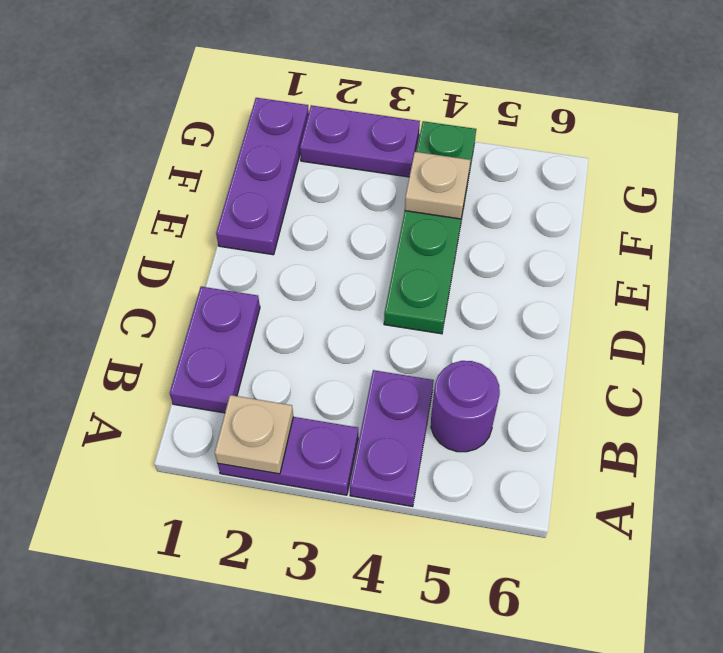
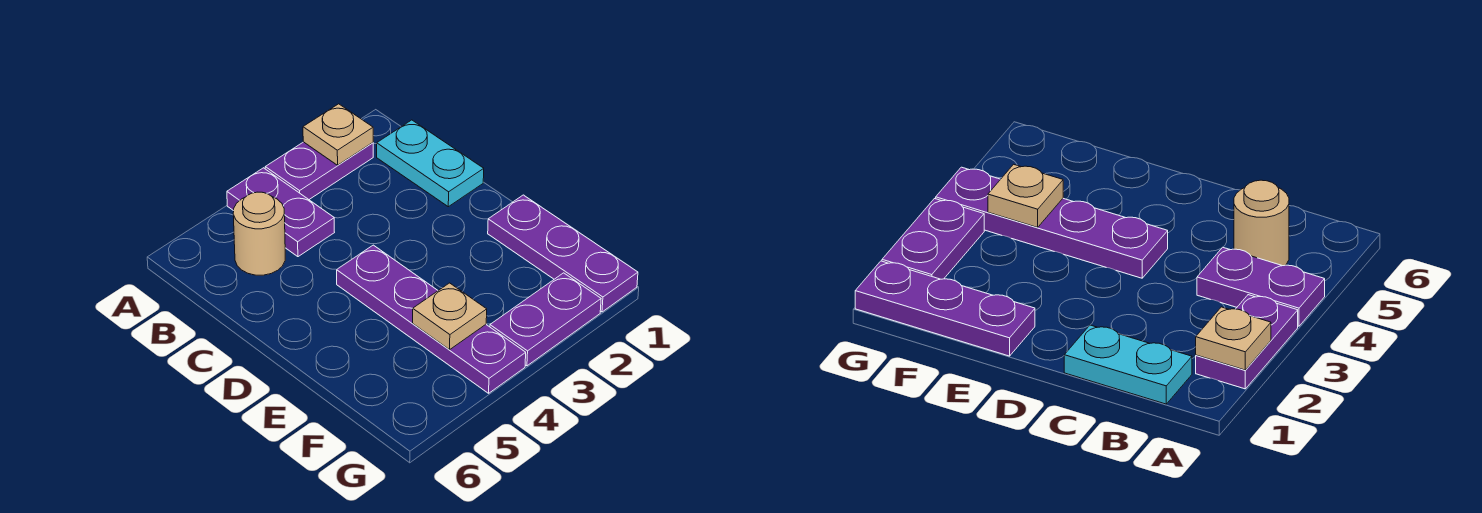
purple 1x2 plate [170,287,260,413] -> cyan 1x2 plate [377,120,484,207]
purple 1x1 round brick [431,361,500,452] -> tan 1x1 round brick [233,192,285,275]
green 1x4 plate [384,121,476,334] -> purple 1x4 plate [337,245,526,393]

